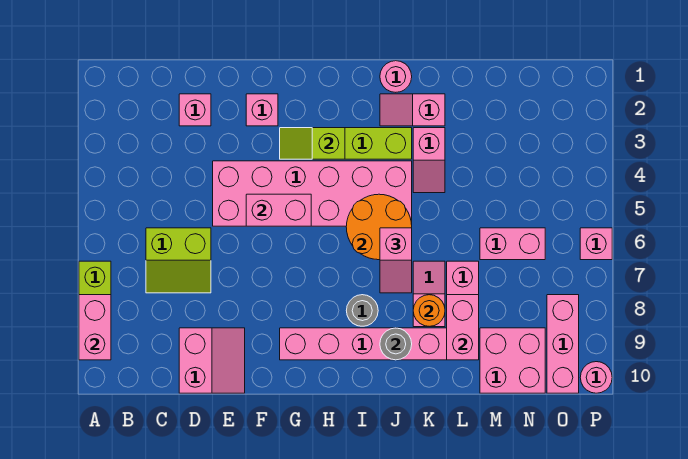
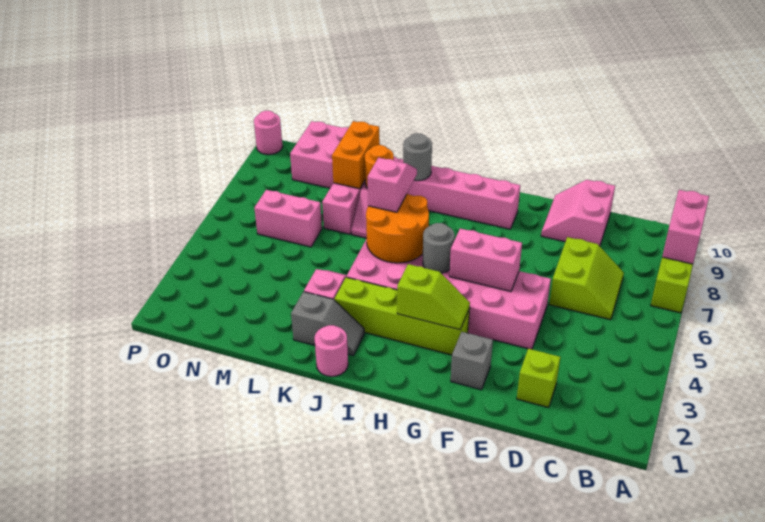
lime 2x2 slope [146,228,211,293] -> lime 2x2 slope turned to [549,237,624,320]
pink 1x1 brick [179,94,211,126] -> lime 1x1 brick [517,349,560,408]
pink 1x1 brick [246,94,278,126] -> grey 1x1 brick [451,332,493,390]
grey 1x1 round brick [346,295,378,326] -> grey 1x1 round brick moved to [423,223,455,273]
pink 1x2 slope [380,94,445,126] -> grey 1x2 slope [291,292,364,356]
pink 1x2 brick [447,295,479,360] -> orange 1x2 brick [332,121,380,189]
pink 1x3 brick [547,295,579,393] -> none
pink 1x1 brick [580,228,612,260] -> none

